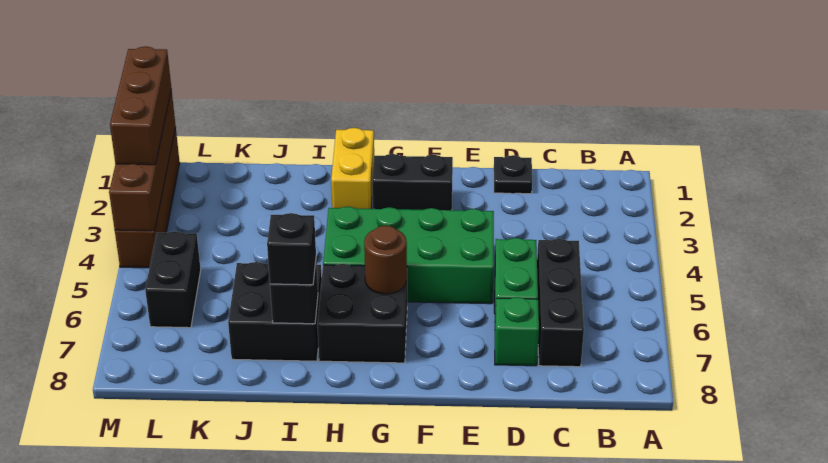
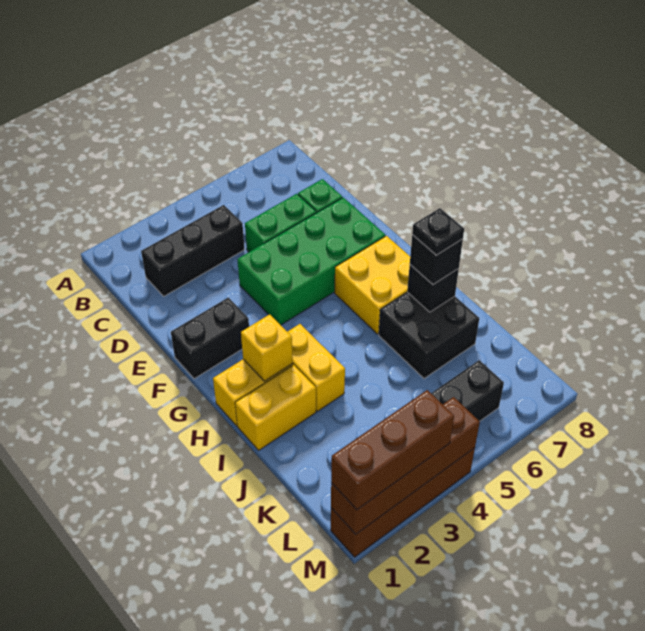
black 1x3 brick [537,239,584,367] -> black 1x3 brick moved to [141,205,245,296]
black 1x1 plate [494,155,532,194] -> black 1x1 plate moved to [412,208,464,255]
green 2x4 brick [323,207,494,304] -> green 2x4 brick turned to [237,197,385,325]
black 1x2 brick [372,154,453,210] -> black 1x2 brick turned to [171,298,249,379]
black 2x2 brick [317,264,407,363] -> yellow 2x2 brick [335,236,410,334]
brown 1x1 round brick [364,226,407,294] -> none
none -> yellow 1x1 brick [241,314,293,381]
none -> yellow 1x2 brick [288,324,345,411]
none -> yellow 1x2 brick [235,365,316,450]

